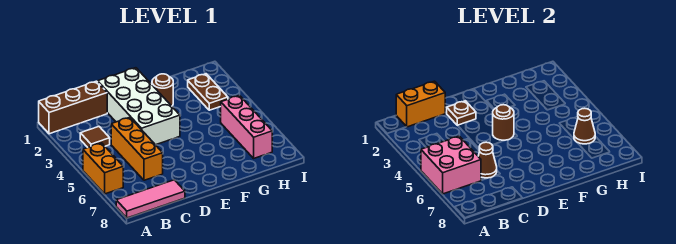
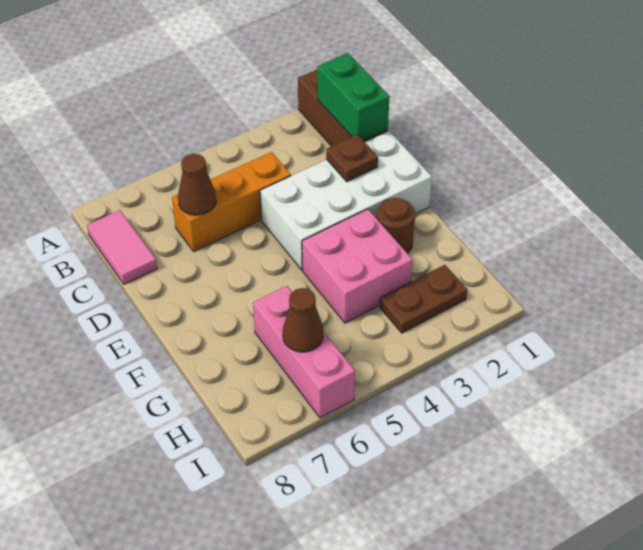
orange 1x2 brick [83,143,123,194] -> none
pink 2x2 brick [421,136,481,194] -> pink 2x2 brick moved to [302,209,413,323]
pink 1x3 tile [116,180,185,218] -> pink 1x2 tile [87,210,157,284]
orange 1x2 brick [396,81,445,127] -> green 1x2 brick [317,53,390,141]
brown 1x1 tile [80,127,110,147] -> none
brown 1x1 round brick [493,105,514,140] -> none
pink 1x3 brick [221,95,272,158] -> pink 1x3 brick turned to [253,286,355,418]

